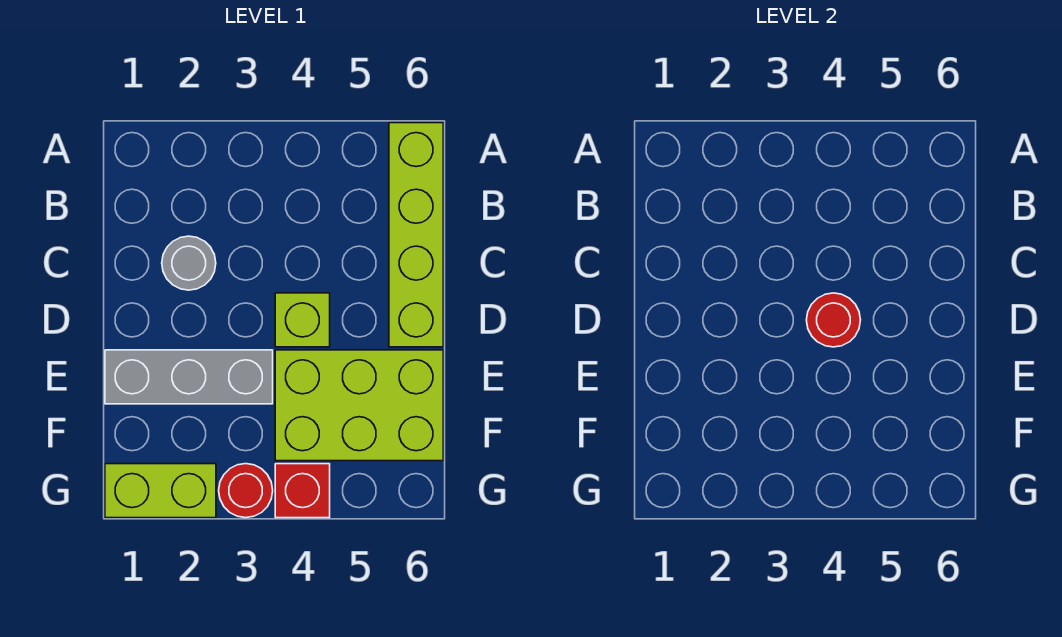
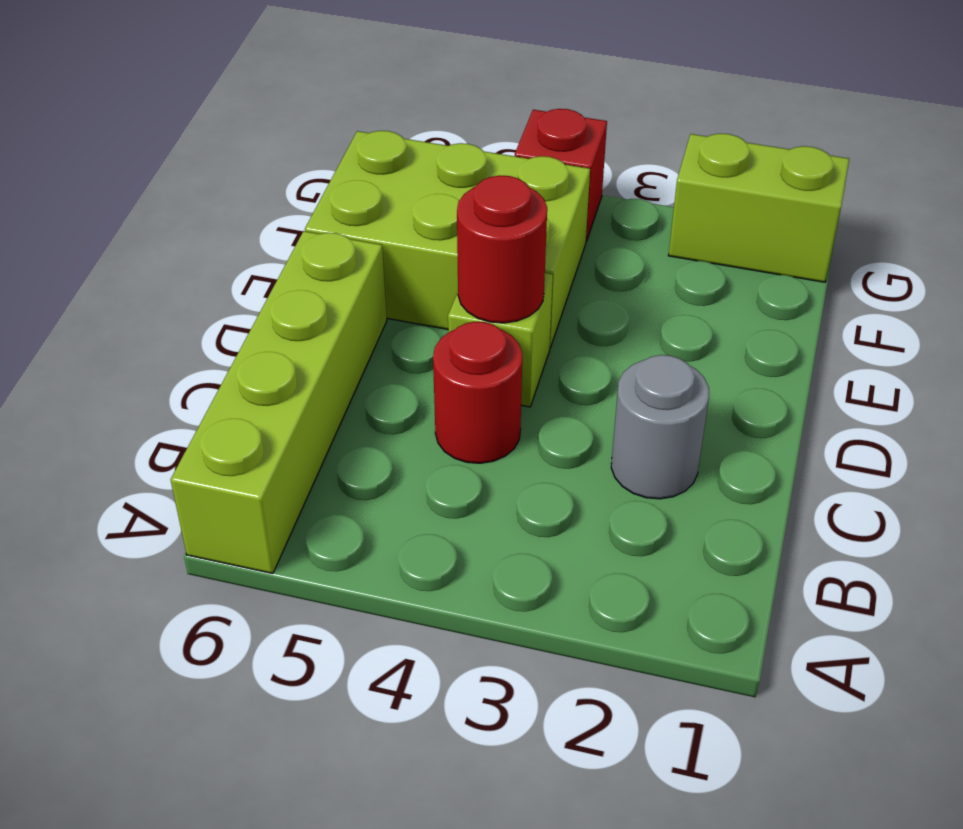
grey 1x3 brick [105,350,273,404] -> none
red 1x1 round brick [219,464,273,518] -> red 1x1 round brick moved to [433,322,522,463]

